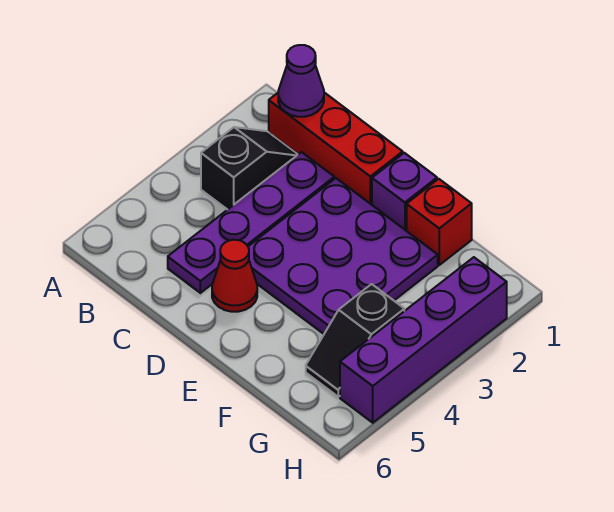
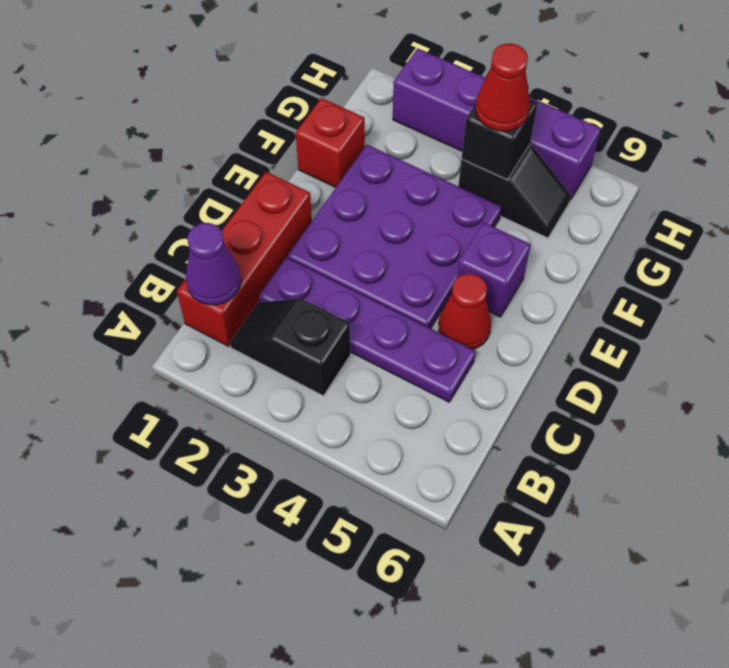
purple 1x1 brick [372,153,437,231] -> purple 1x1 brick moved to [457,222,531,317]
none -> black 1x1 brick [462,99,538,179]
none -> red 1x1 cone [476,44,530,131]

